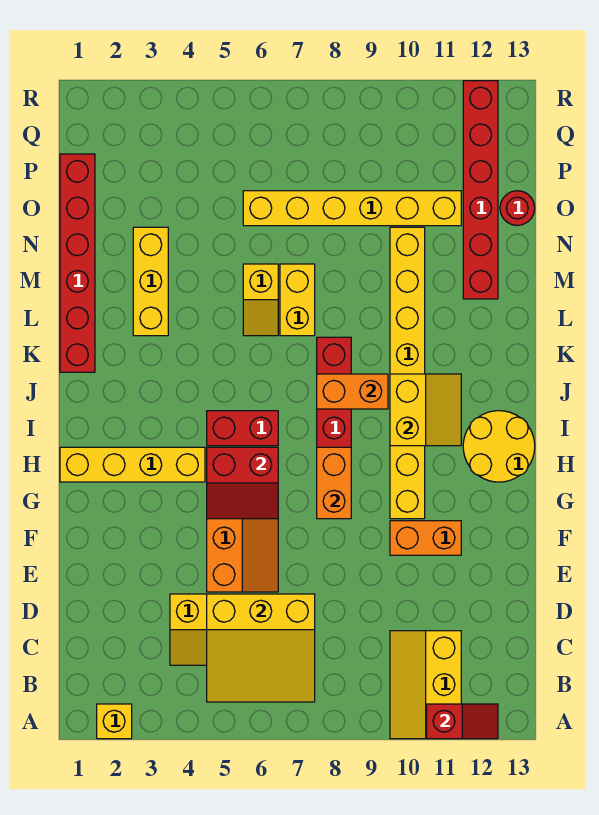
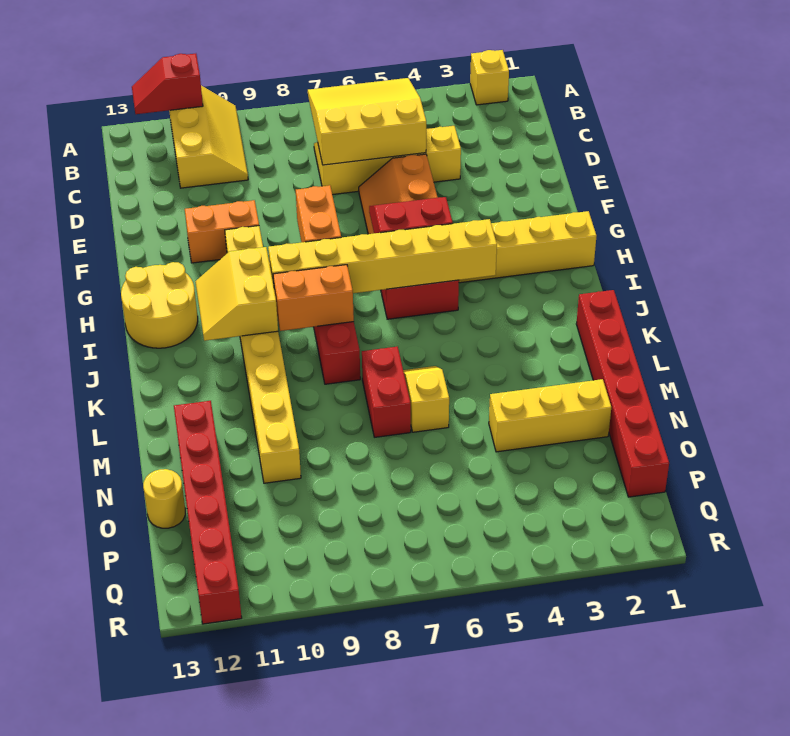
yellow 1x3 brick [133,227,168,336] -> yellow 1x3 brick turned to [489,379,611,452]
yellow 1x2 brick [280,264,315,336] -> red 1x2 brick [362,347,411,437]
yellow 1x6 brick [243,191,461,226] -> yellow 1x6 brick moved to [268,219,497,293]
red 1x1 round brick [500,191,535,226] -> yellow 1x1 round brick [143,469,185,528]

